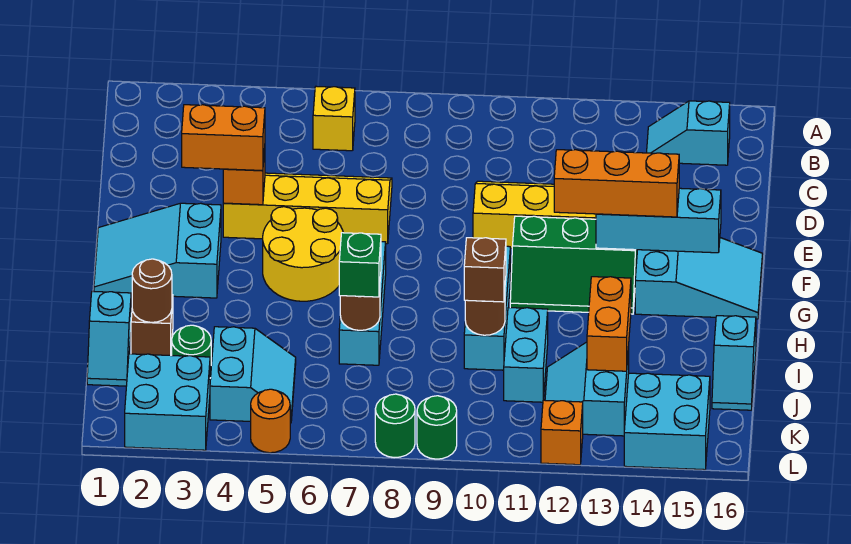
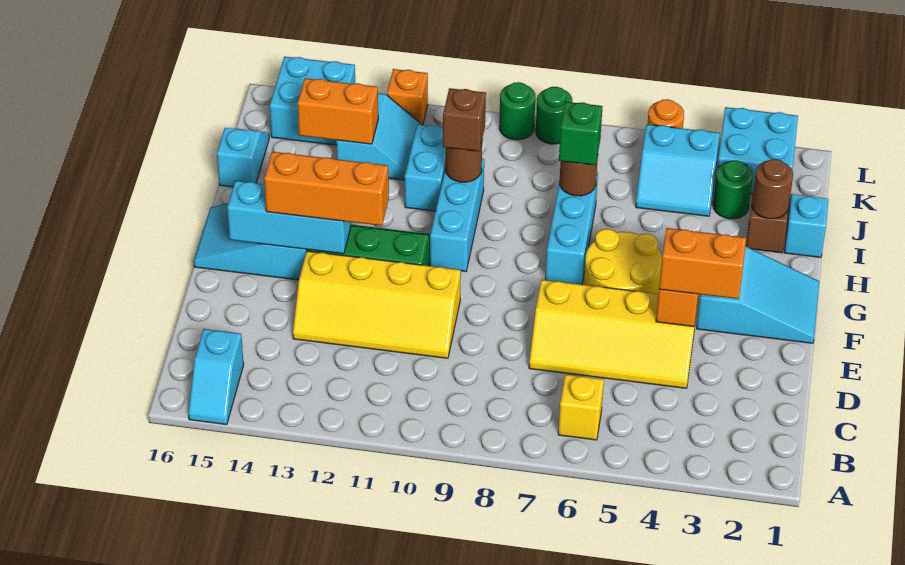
cyan 1x2 slope [647,101,730,165] -> cyan 1x2 slope turned to [188,329,244,425]
orange 1x2 brick [587,277,631,371] -> orange 1x2 brick turned to [298,78,378,144]
cyan 2x2 slope [210,327,296,423] -> cyan 2x2 slope turned to [636,124,720,216]

